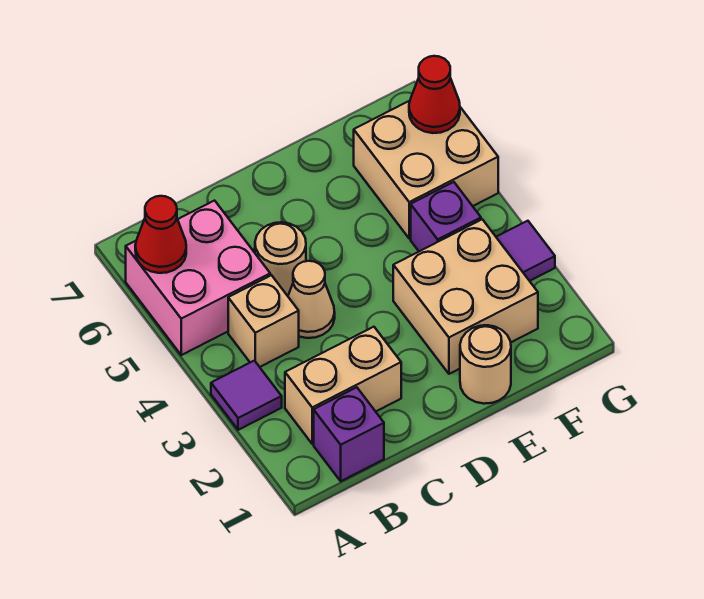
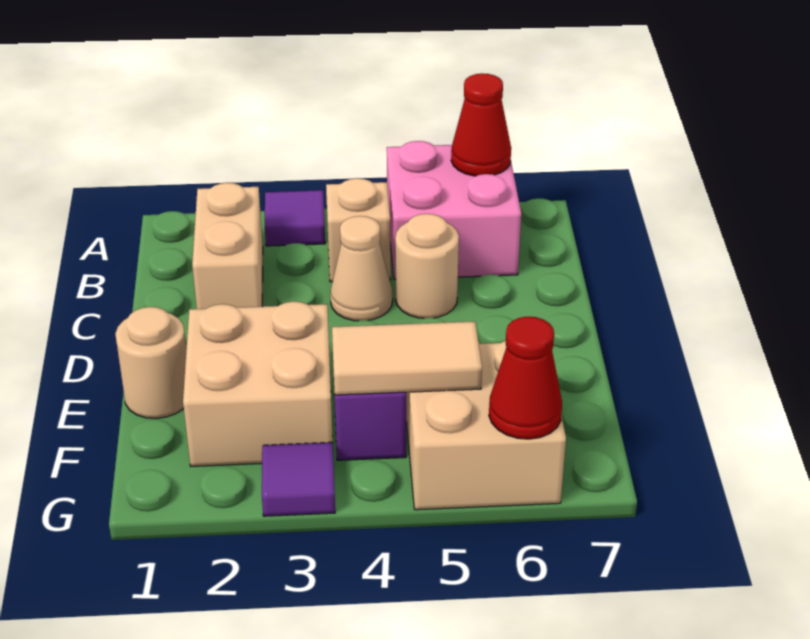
purple 1x1 brick [314,387,384,481] -> none
none -> tan 1x2 tile [332,321,482,395]

